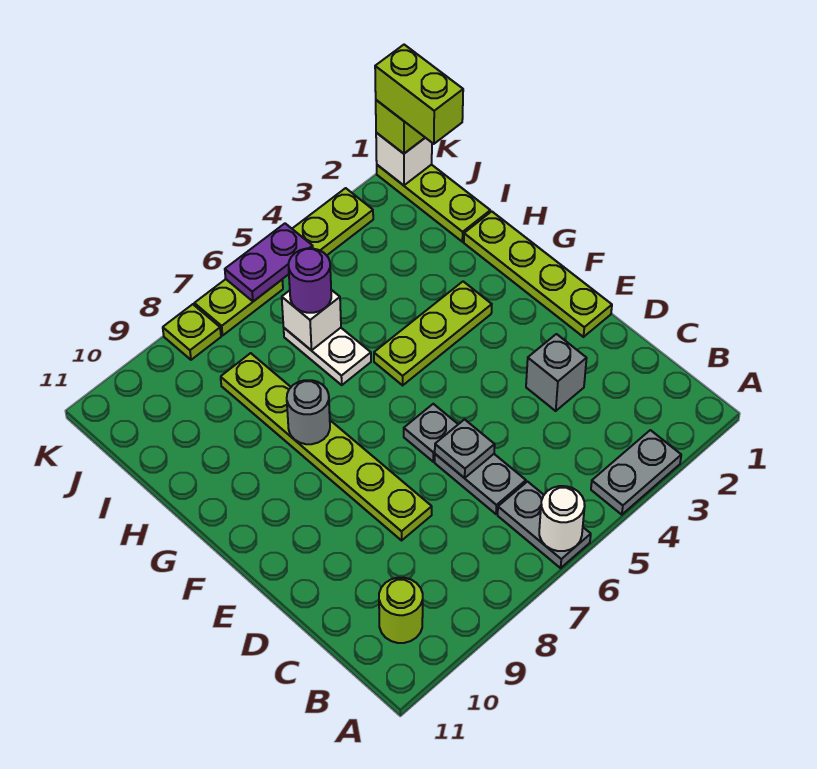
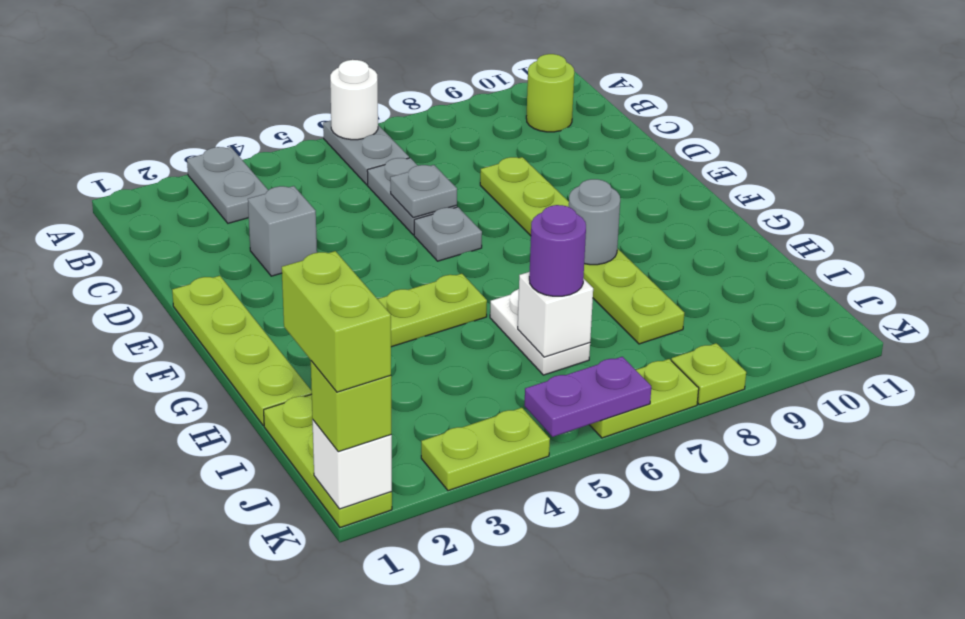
grey 1x2 plate [591,430,681,515] -> grey 1x2 plate turned to [187,147,268,223]

